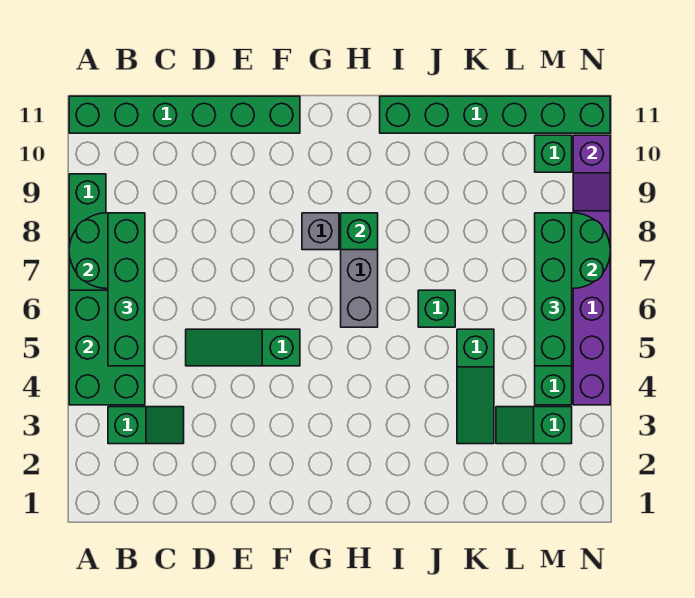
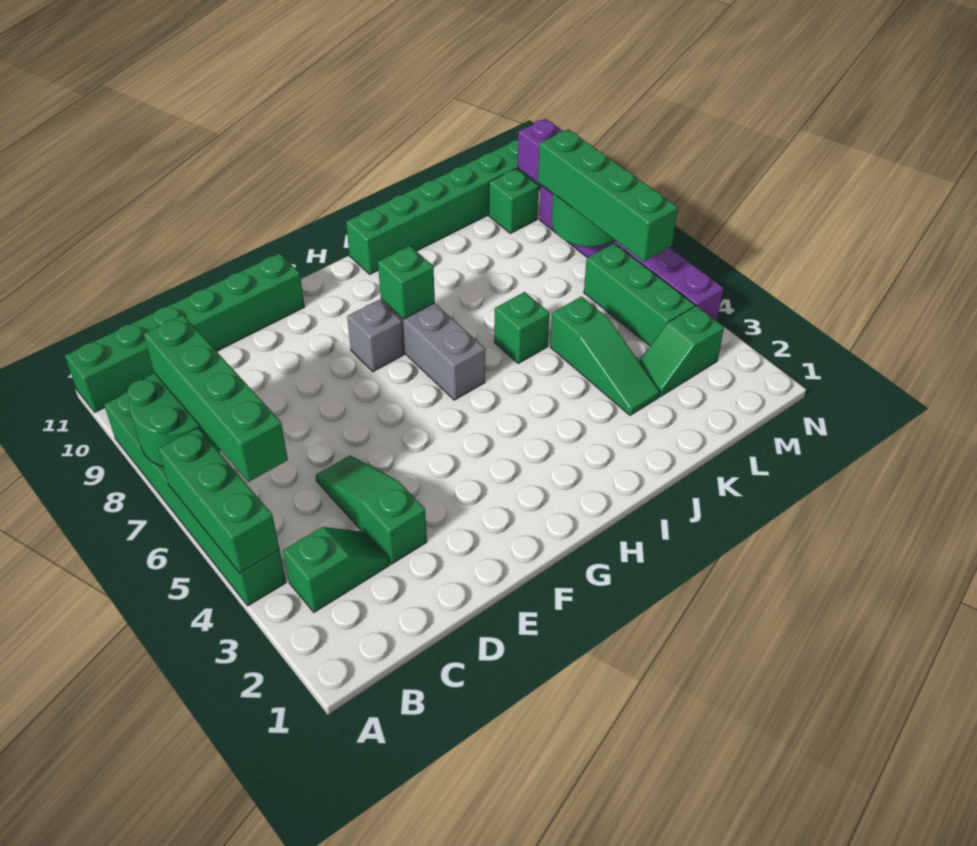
green 2x3 brick [69,290,145,405] -> green 1x3 brick [158,428,279,573]
green 1x3 slope [186,329,300,366] -> green 1x3 slope turned to [315,455,427,564]

